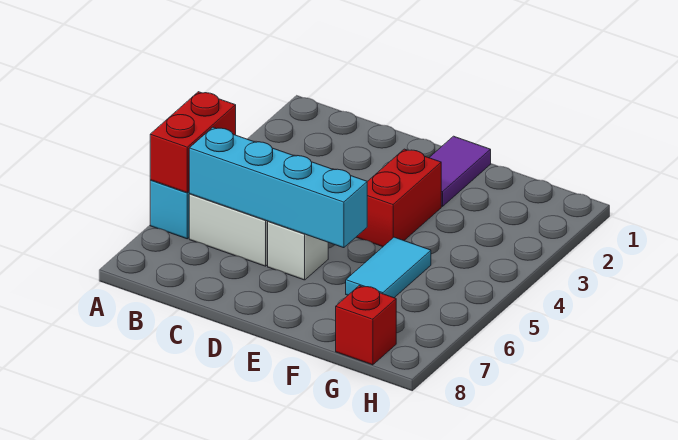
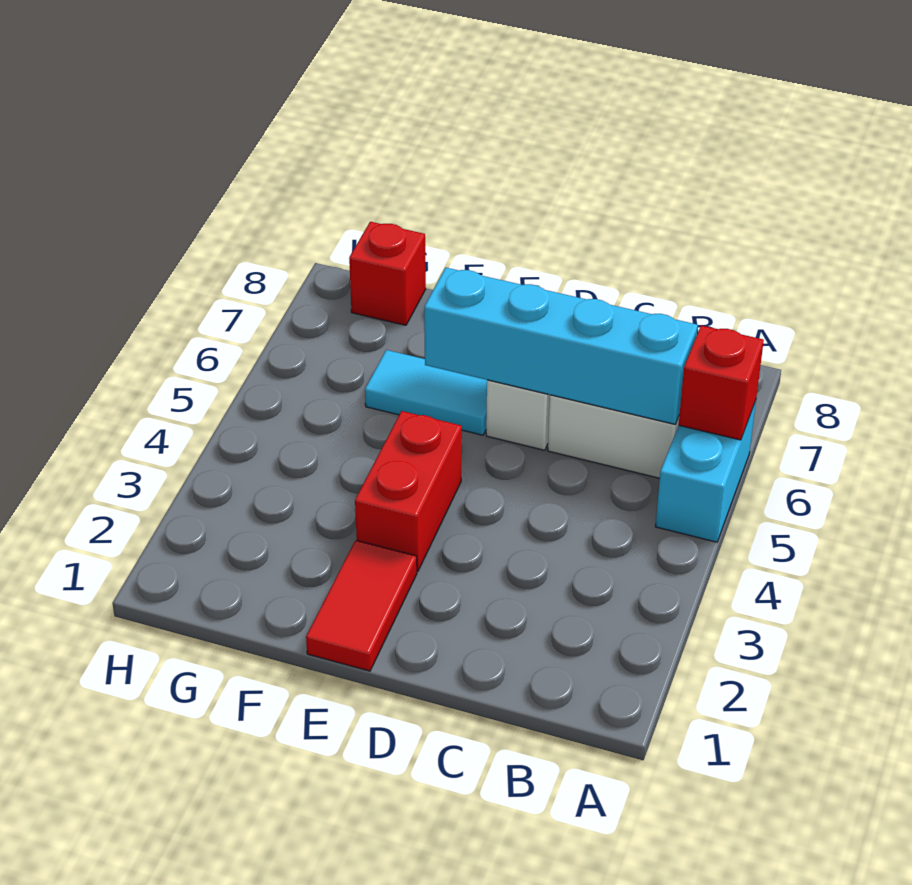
red 1x2 brick [150,92,236,193] -> red 1x1 brick [679,325,764,440]
purple 1x2 tile [429,136,491,207] -> red 1x2 tile [306,540,417,671]
cyan 1x2 tile [346,237,431,298] -> cyan 1x2 tile turned to [365,350,487,435]

